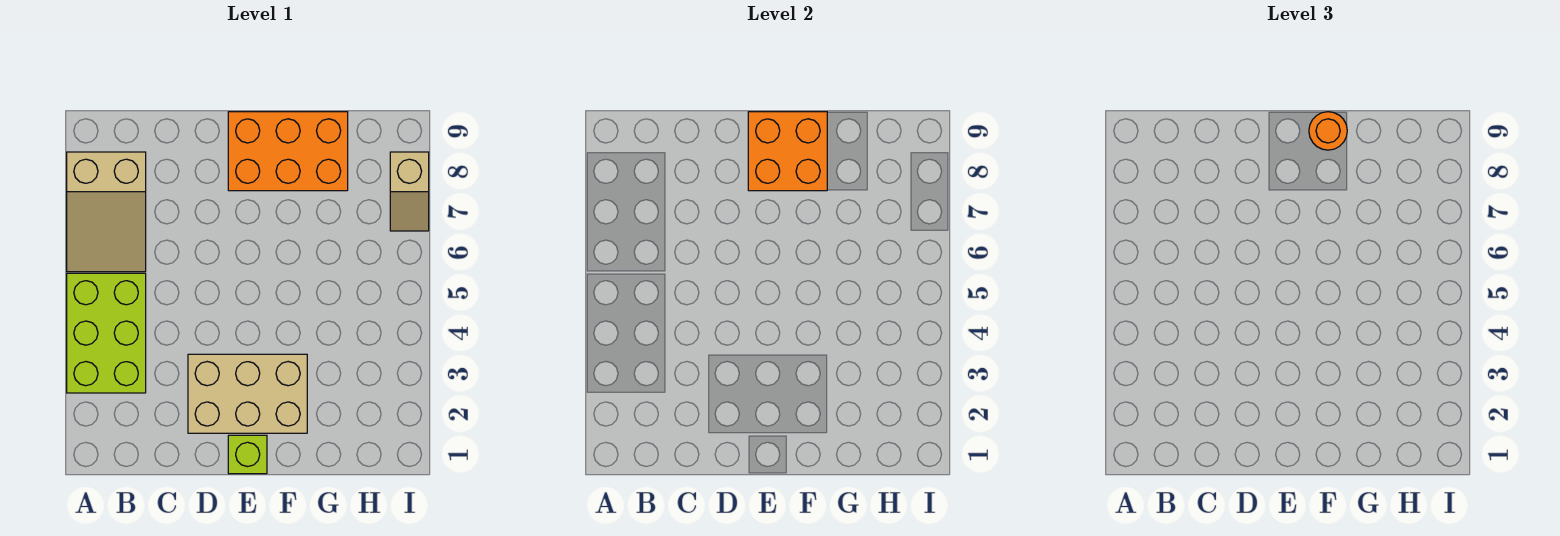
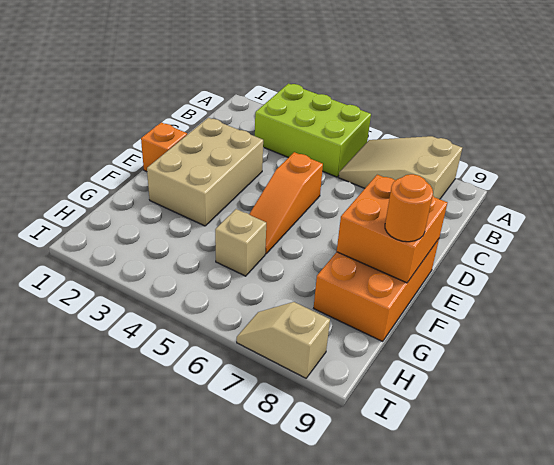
none -> orange 1x3 slope [249,152,323,254]
lime 1x1 brick [228,435,267,474] -> orange 1x1 brick [141,122,187,172]
none -> tan 1x1 brick [215,209,266,276]

